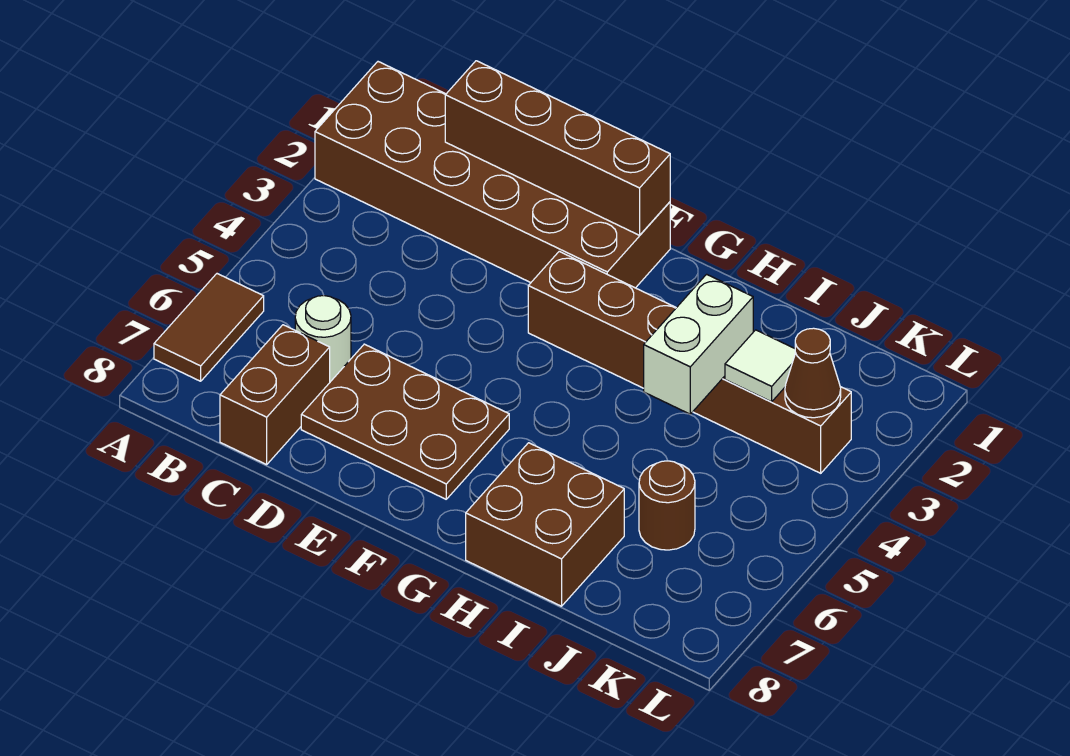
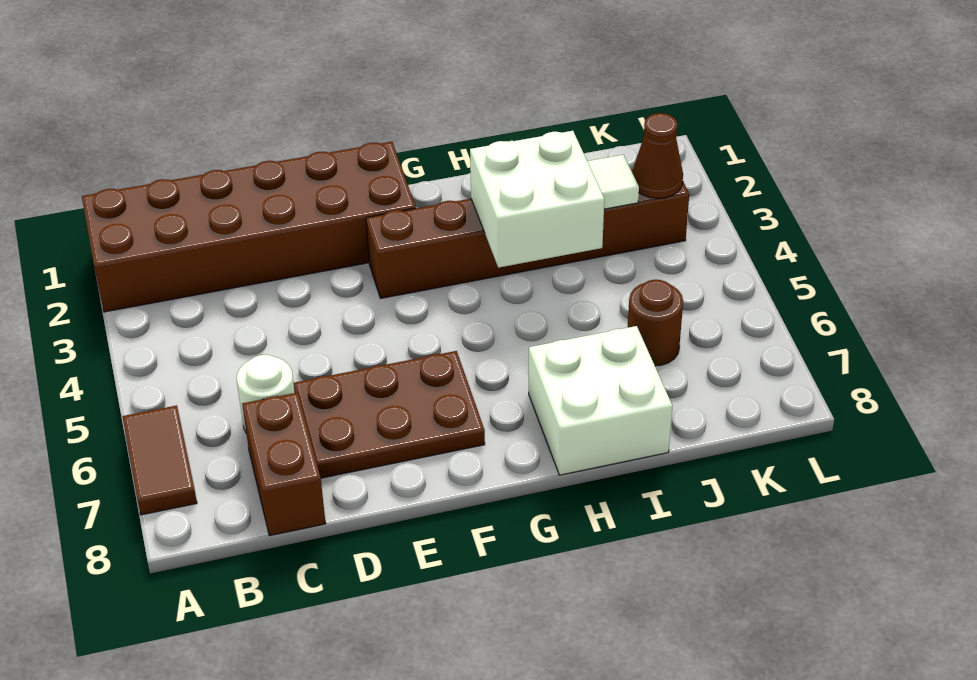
brown 1x4 brick [445,61,670,235] -> none
brown 2x2 brick [466,443,624,606] -> white 2x2 brick [529,326,672,475]
white 1x2 brick [644,274,753,414] -> white 2x2 brick [470,131,604,268]

